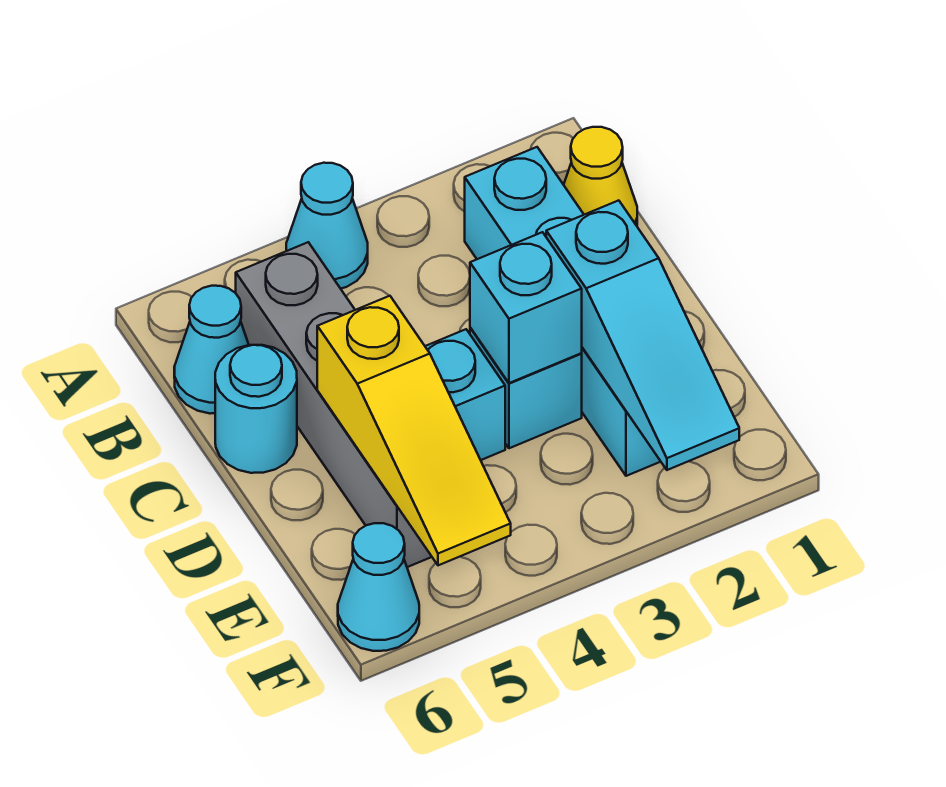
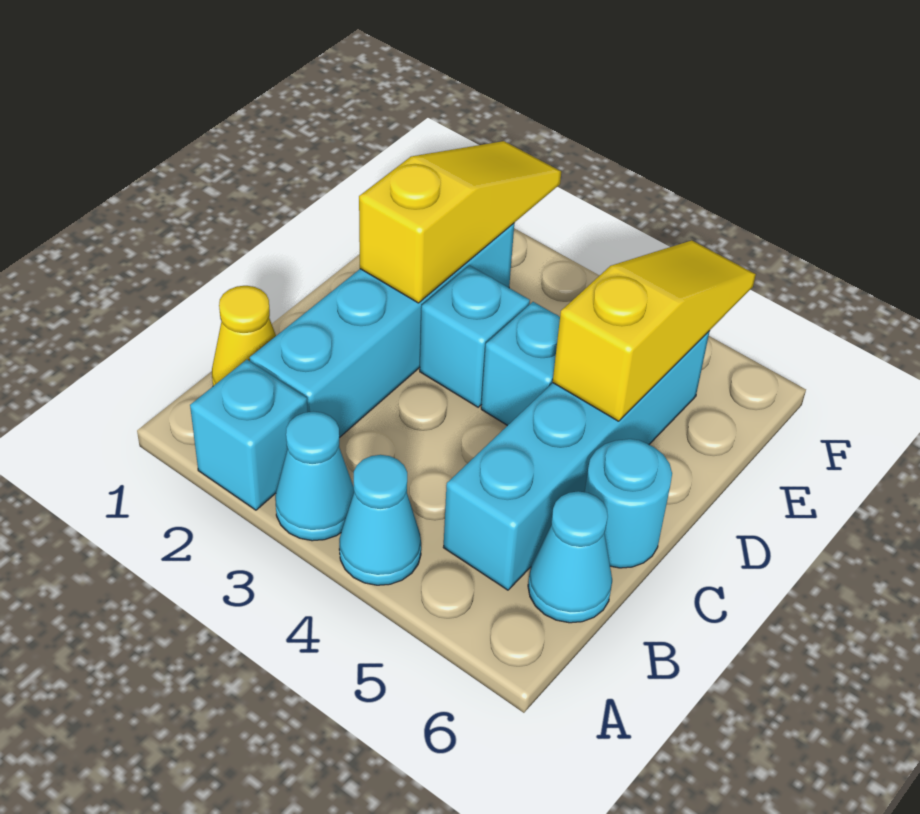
grey 1x4 brick [236,242,432,567] -> cyan 1x4 brick [443,331,710,590]
cyan 1x3 slope [546,200,739,470] -> yellow 1x3 slope [359,141,561,303]
cyan 1x1 brick [470,232,582,383] -> cyan 1x1 brick moved to [190,360,307,510]
cyan 1x1 cone [338,523,419,651] -> cyan 1x1 cone moved to [275,412,354,541]

